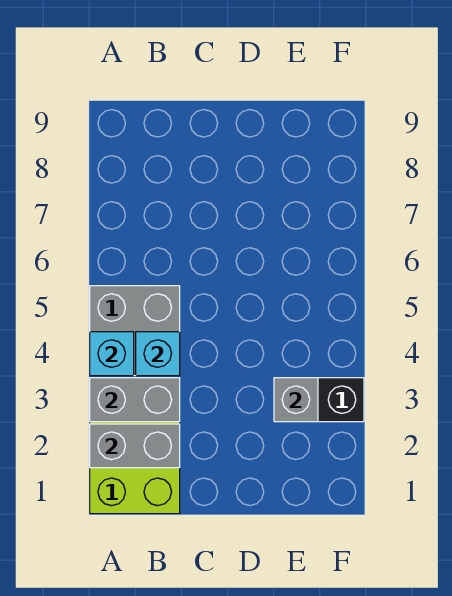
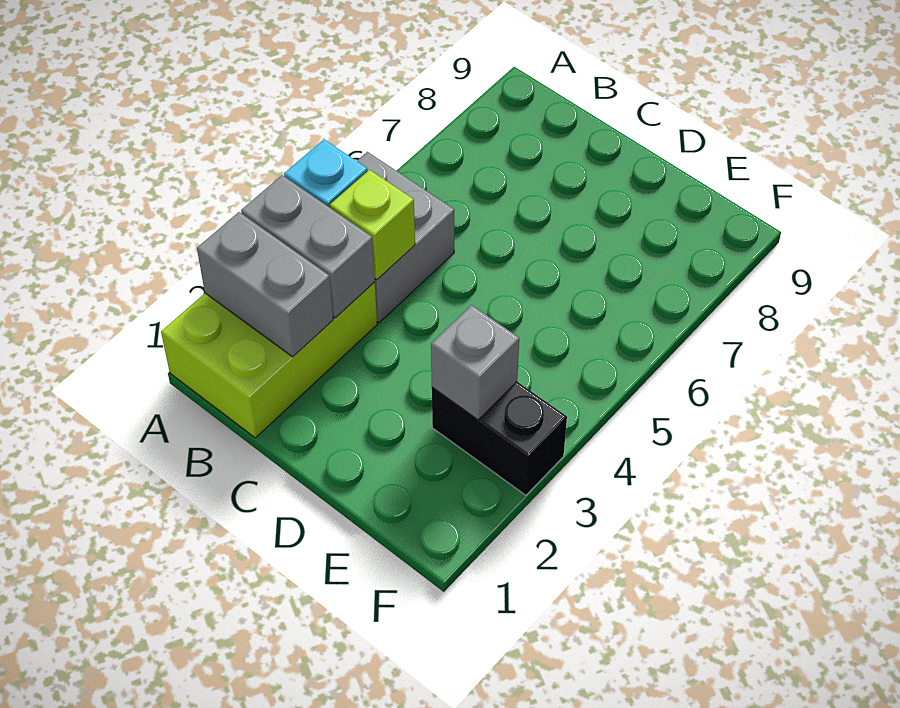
cyan 1x1 brick [136,332,180,376] -> lime 1x1 brick [330,170,415,280]

